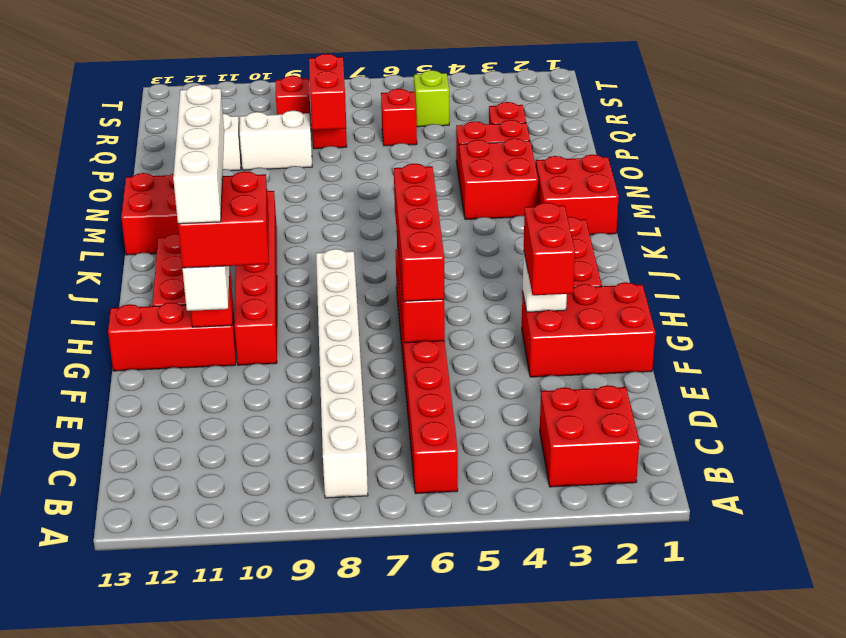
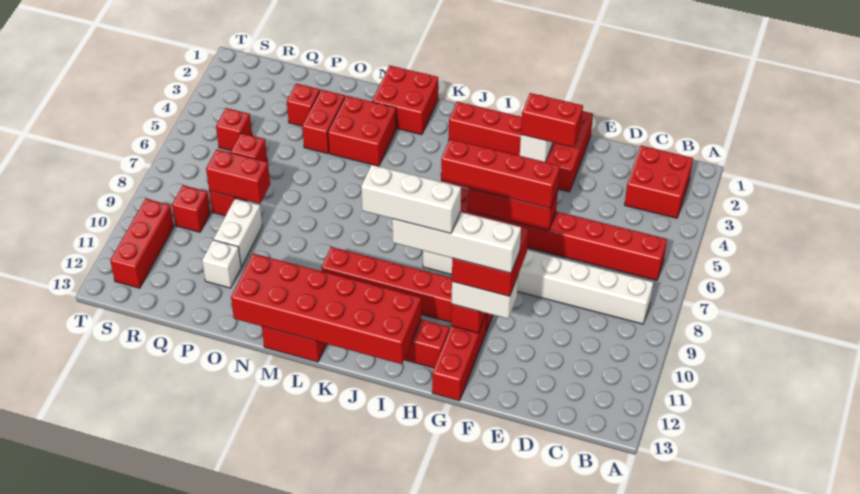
none -> white 1x3 brick [361,165,461,233]
none -> red 2x6 brick [231,253,421,364]
lime 1x1 brick [414,70,449,127] -> red 1x1 brick [216,108,252,151]
none -> red 1x3 brick [110,199,174,288]

